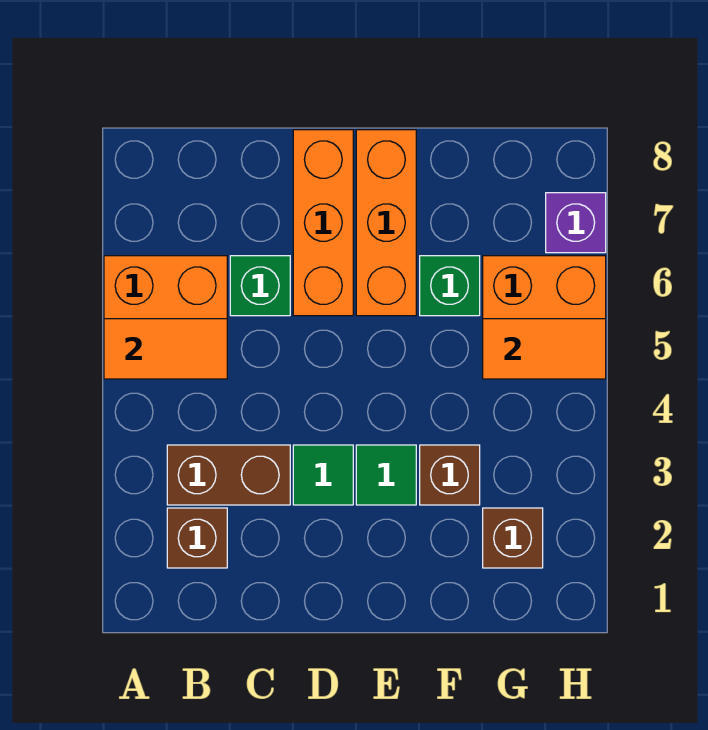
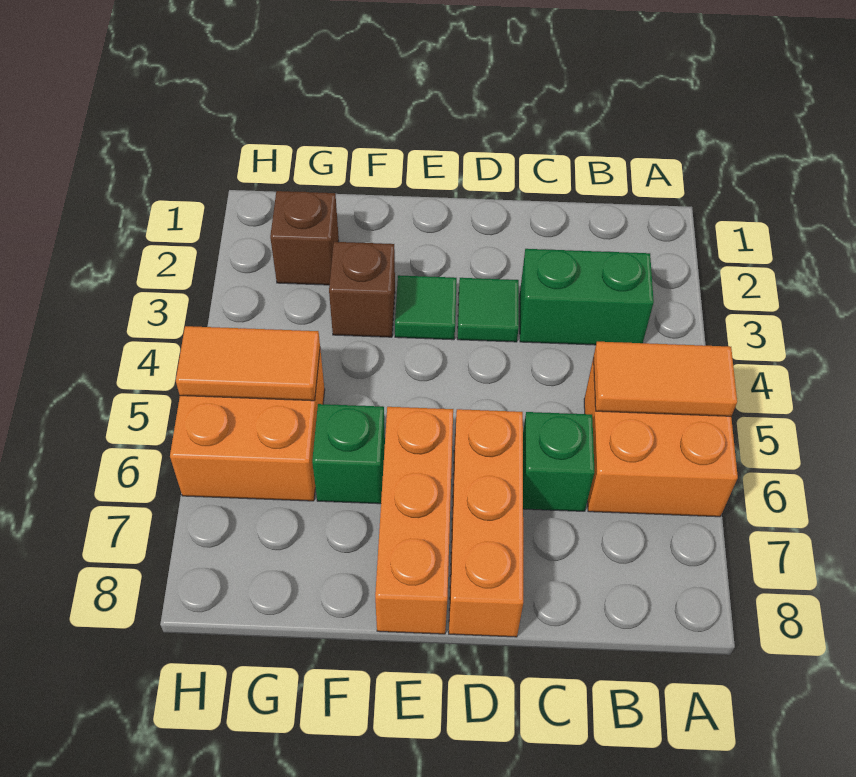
brown 1x1 brick [167,508,227,568] -> none
brown 1x2 brick [167,445,290,505] -> green 1x2 brick [520,249,654,345]
purple 1x1 brick [546,193,606,253] -> none

